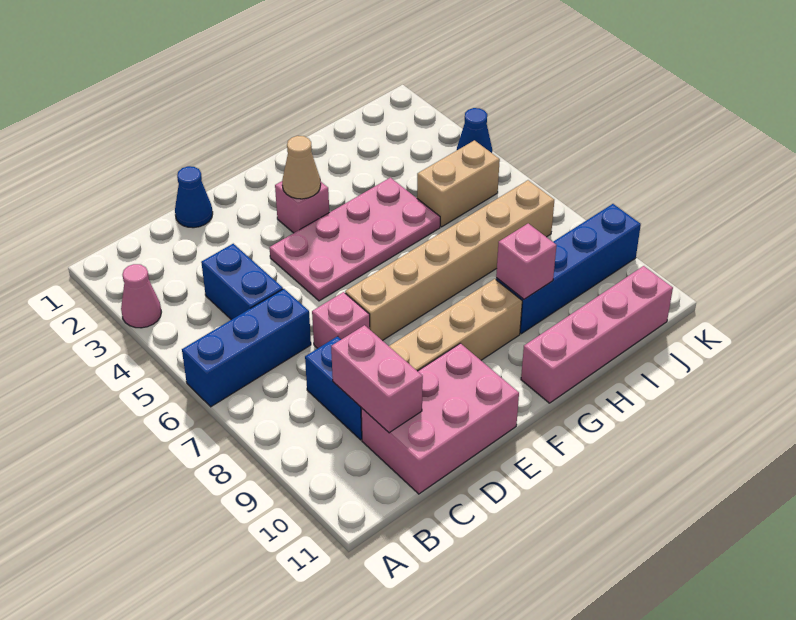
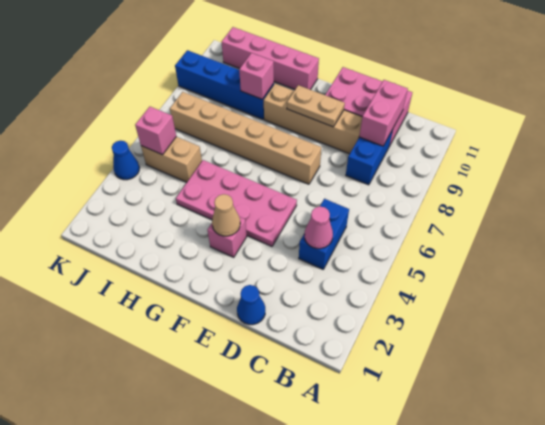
pink 1x1 cone [121,264,161,328] -> pink 1x1 cone moved to [305,206,333,249]
blue 1x3 brick [182,289,311,407] -> none
pink 1x1 brick [312,292,370,348] -> pink 1x1 brick moved to [135,107,176,155]
none -> tan 1x2 plate [287,85,345,127]

